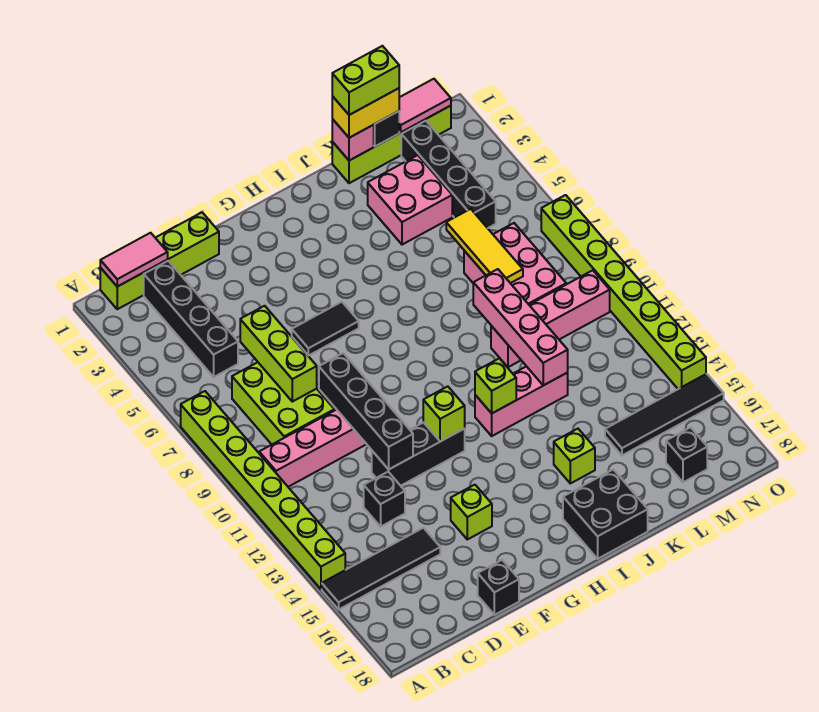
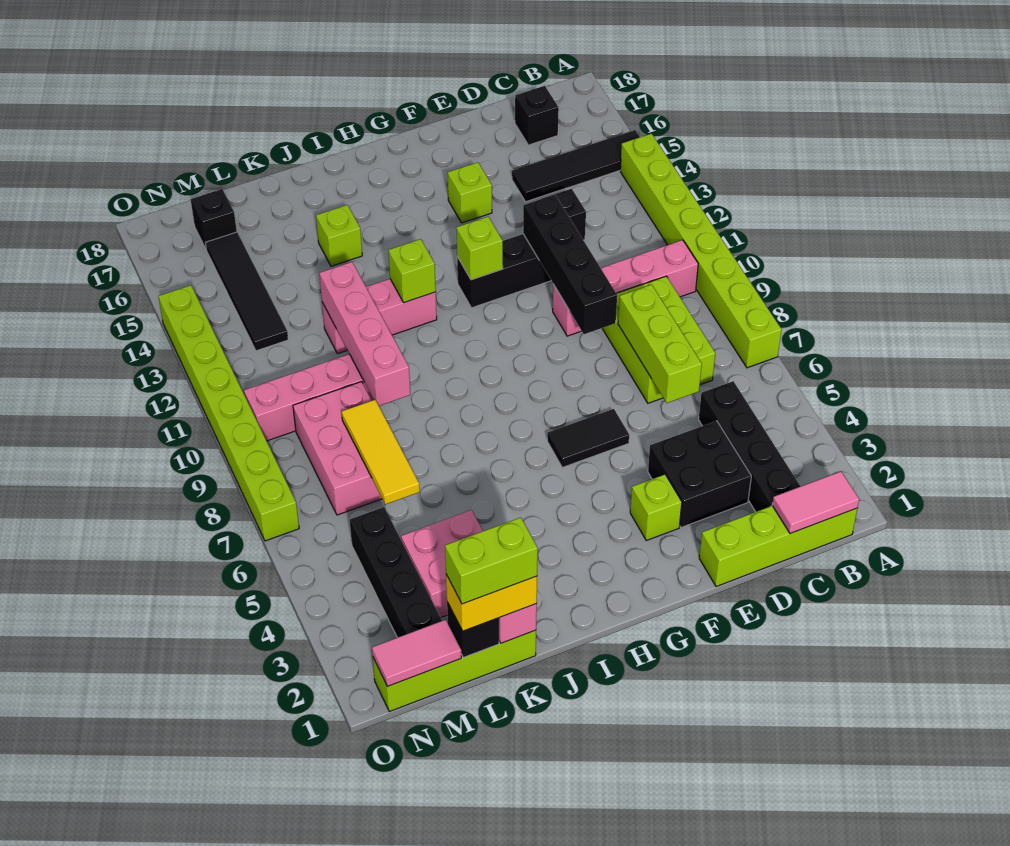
black 1x1 brick [478,560,519,615] -> black 1x1 brick moved to [515,86,559,145]
none -> lime 1x1 brick [630,475,682,540]
black 2x2 brick [563,469,648,559] -> black 2x2 brick moved to [648,421,751,527]
black 1x4 tile [605,374,724,455] -> black 1x4 tile turned to [206,232,288,351]

